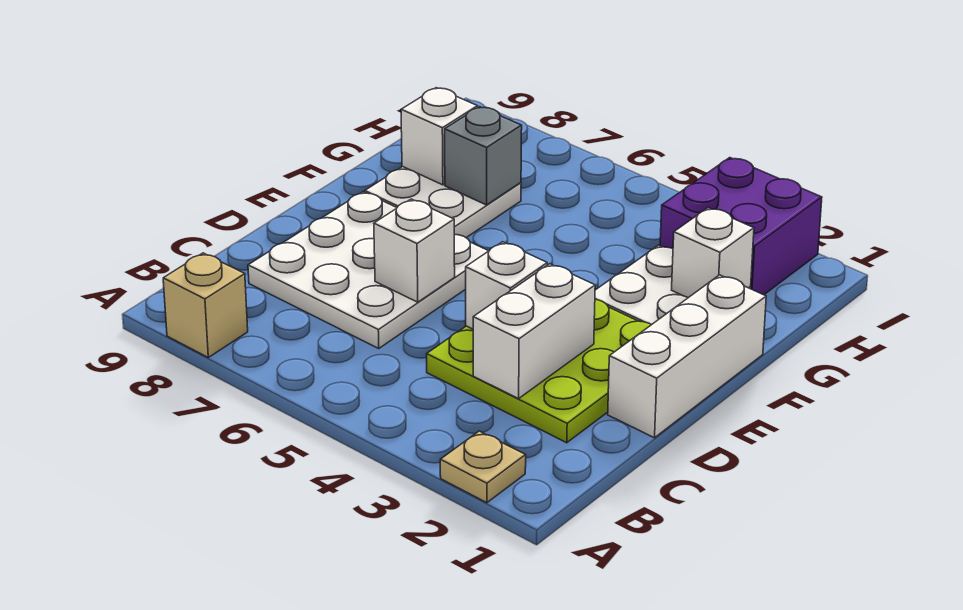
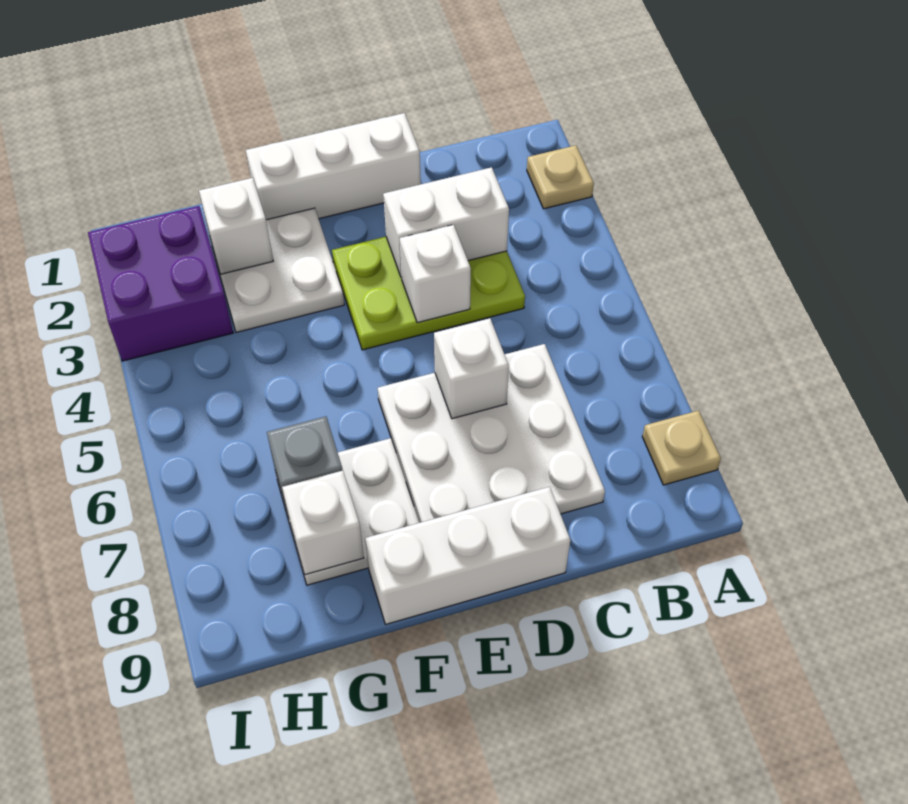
tan 1x1 brick [163,253,248,357] -> tan 1x1 plate [642,410,721,485]
lime 3x3 plate [427,299,651,443] -> lime 2x3 plate [332,237,525,350]
none -> white 1x3 brick [365,487,571,624]

